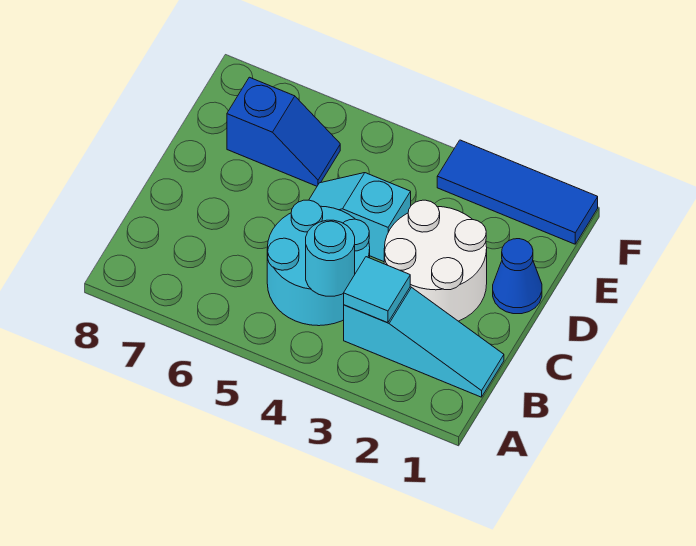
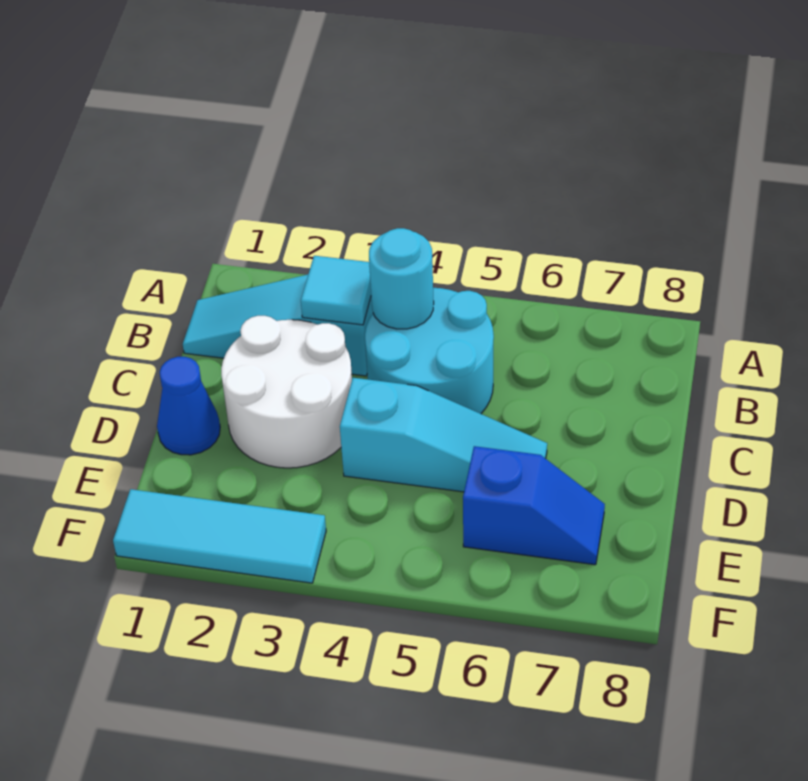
cyan 1x2 slope [309,173,411,262] -> cyan 1x3 slope [340,378,547,492]
blue 1x2 slope [227,77,340,186] -> blue 1x2 slope turned to [463,446,605,565]
blue 1x3 tile [437,140,598,244] -> cyan 1x3 tile [113,489,326,583]

